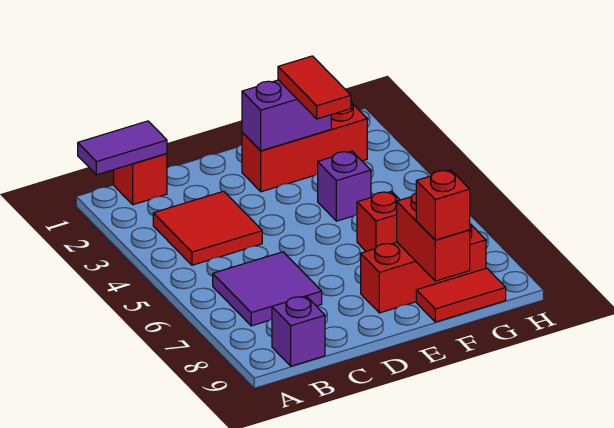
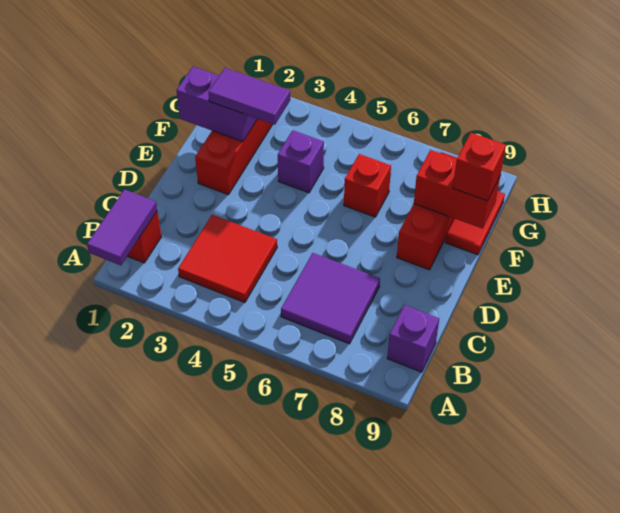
purple 1x2 brick [242,80,331,151] -> purple 1x2 brick turned to [176,67,257,142]
red 1x2 tile [278,56,351,119] -> purple 1x2 tile [209,68,290,125]

